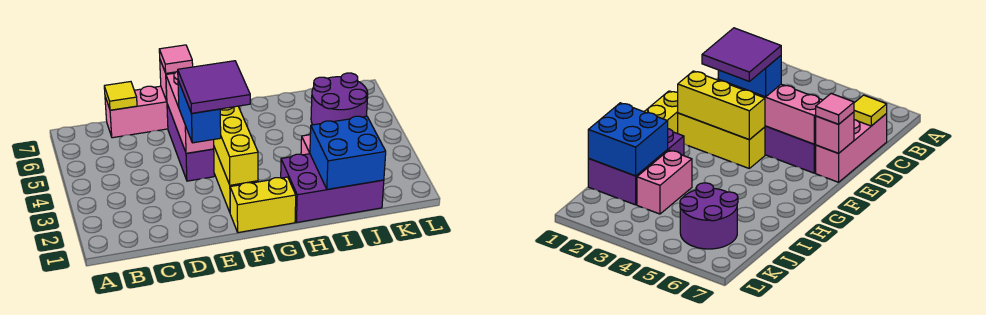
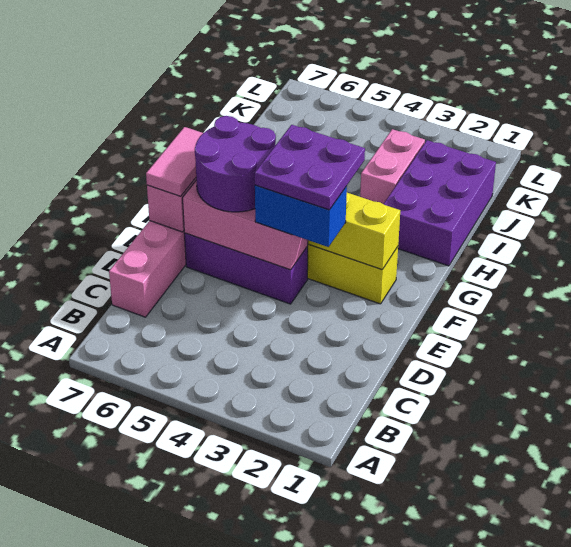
yellow 1x1 tile [104,82,137,110] -> none
purple 2x2 tile [178,61,250,113] -> purple 2x2 plate [255,125,365,210]
pink 1x1 tile [159,45,193,73] -> pink 1x2 tile [146,127,203,196]
yellow 1x2 brick [230,177,296,233] -> none
blue 2x2 brick [310,116,386,189] -> none
purple 2x2 round brick [311,73,368,125] -> purple 2x2 round brick moved to [195,116,276,212]

